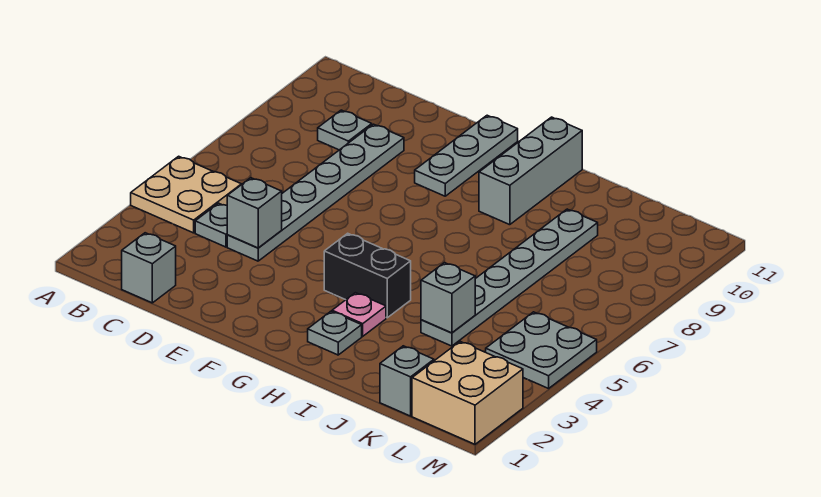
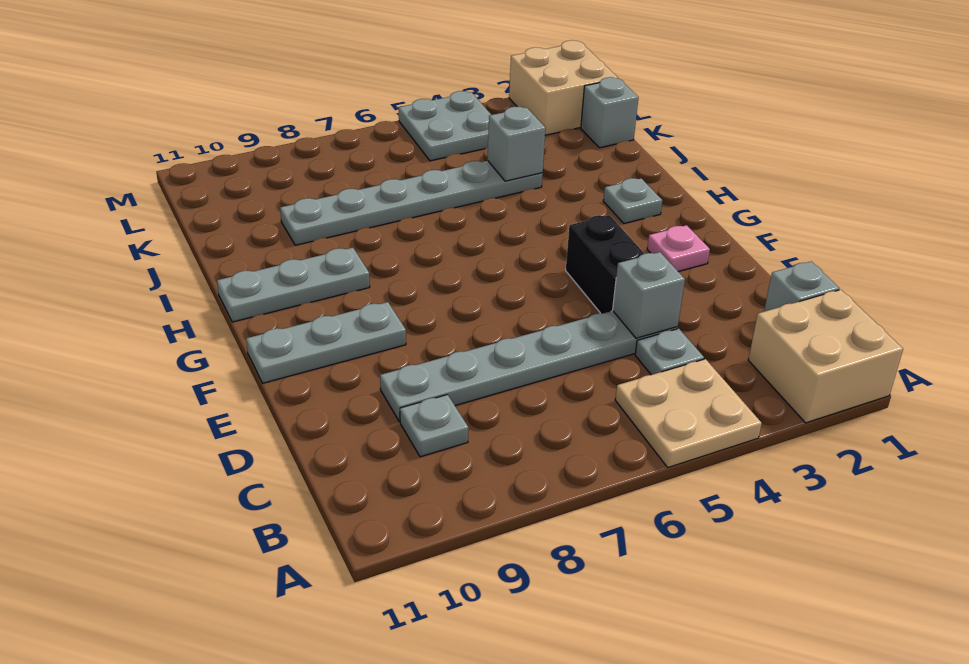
none -> tan 2x2 brick [748,290,903,423]
black 1x2 brick [324,233,411,318] -> black 1x2 brick moved to [566,215,645,314]
pink 1x1 plate [332,293,386,336] -> pink 1x1 plate moved to [647,225,710,271]
grey 1x3 brick [479,117,582,225] -> grey 1x3 plate [217,248,370,322]

